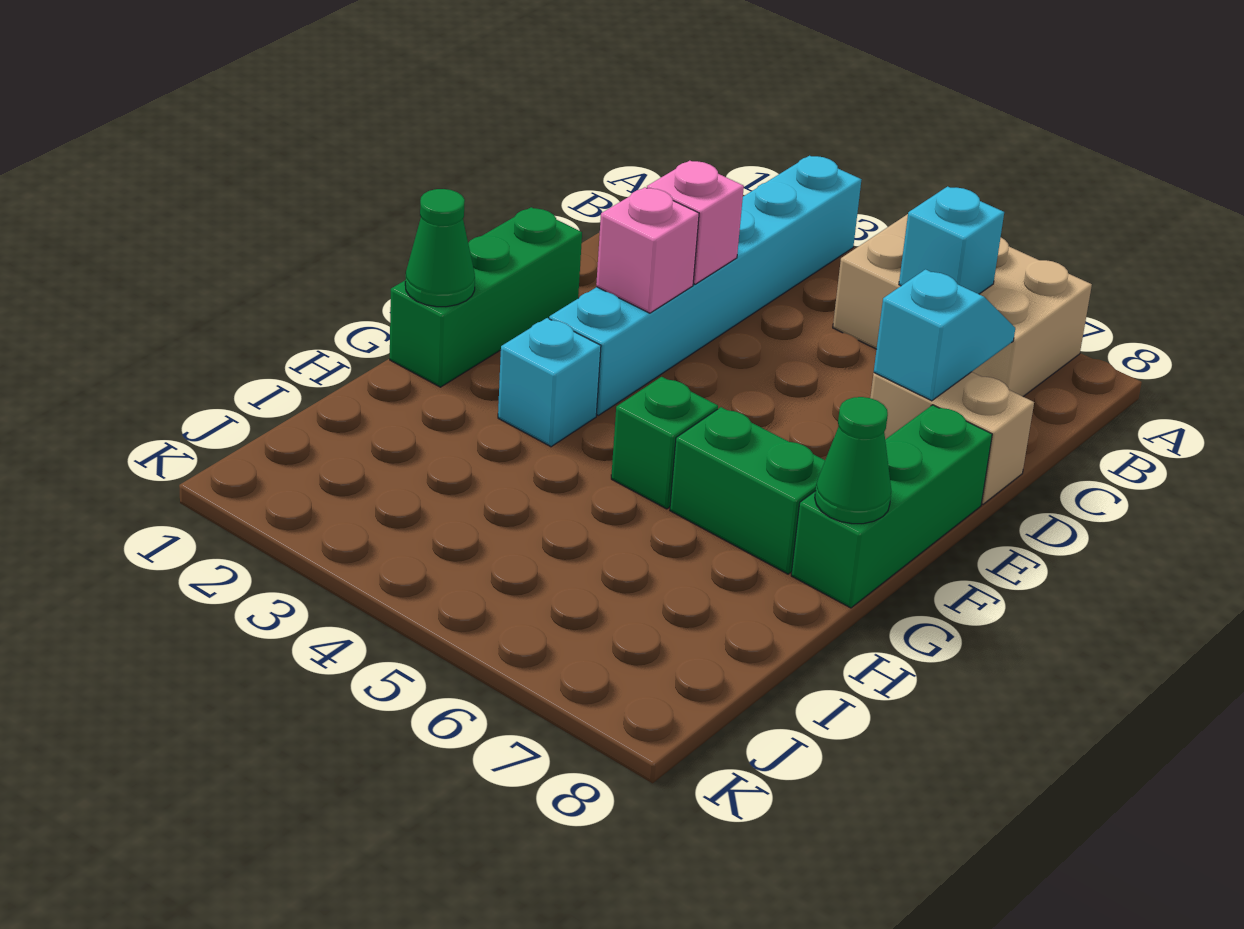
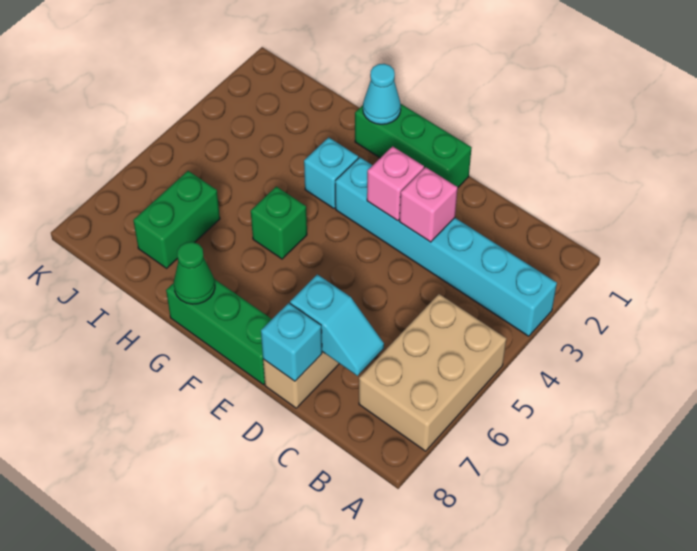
cyan 1x1 brick [899,186,1004,294] -> cyan 1x1 brick moved to [261,303,322,381]
green 1x1 cone [405,189,475,307] -> cyan 1x1 cone [363,64,401,124]
green 1x2 brick [670,407,825,574] -> green 1x2 brick moved to [133,171,220,268]

